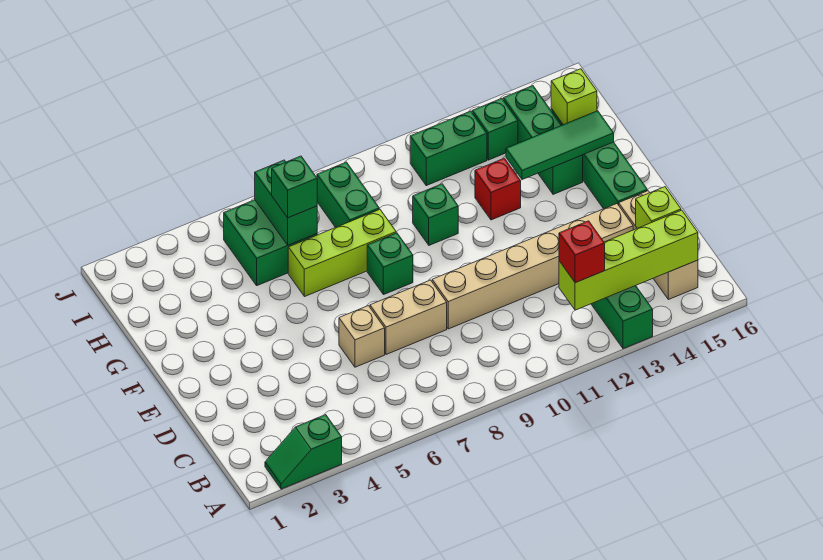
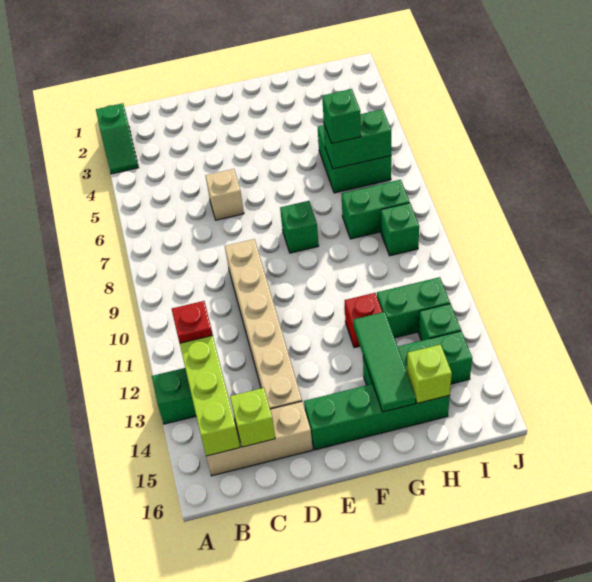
green 1x2 slope [265,415,342,489] -> green 1x2 slope turned to [96,103,139,174]
red 1x1 brick [559,221,605,283] -> red 1x1 plate [172,301,213,343]
tan 1x2 brick [370,280,447,355] -> none
lime 1x3 brick [288,209,396,297] -> none
green 1x1 brick [413,184,458,245] -> green 1x1 brick moved to [381,203,419,256]
green 1x2 brick [410,111,487,186] -> green 1x2 brick turned to [377,277,450,338]

